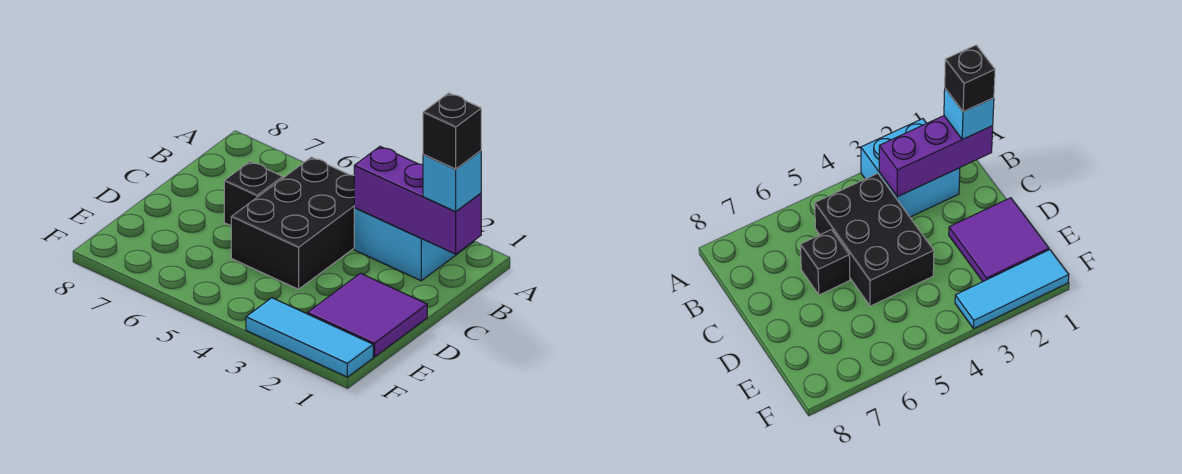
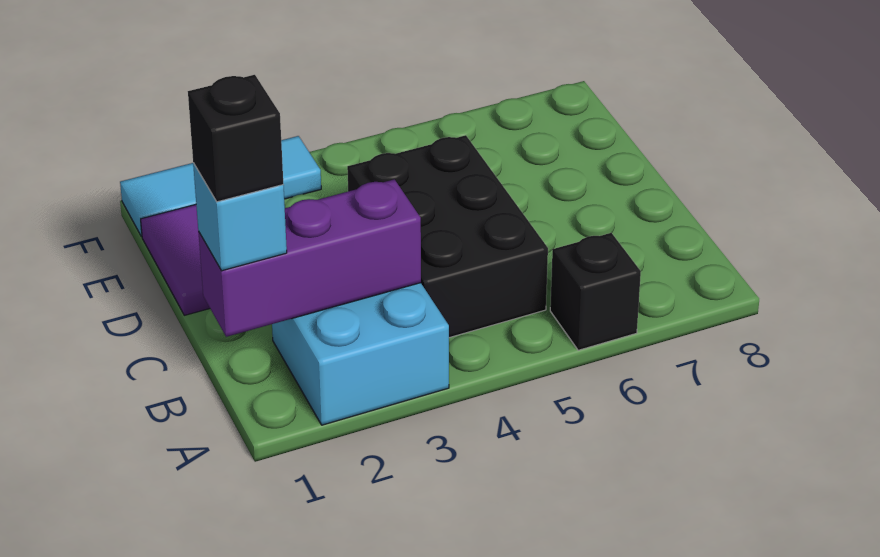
black 1x1 brick [224,162,283,226] -> black 1x1 brick moved to [550,233,641,350]

